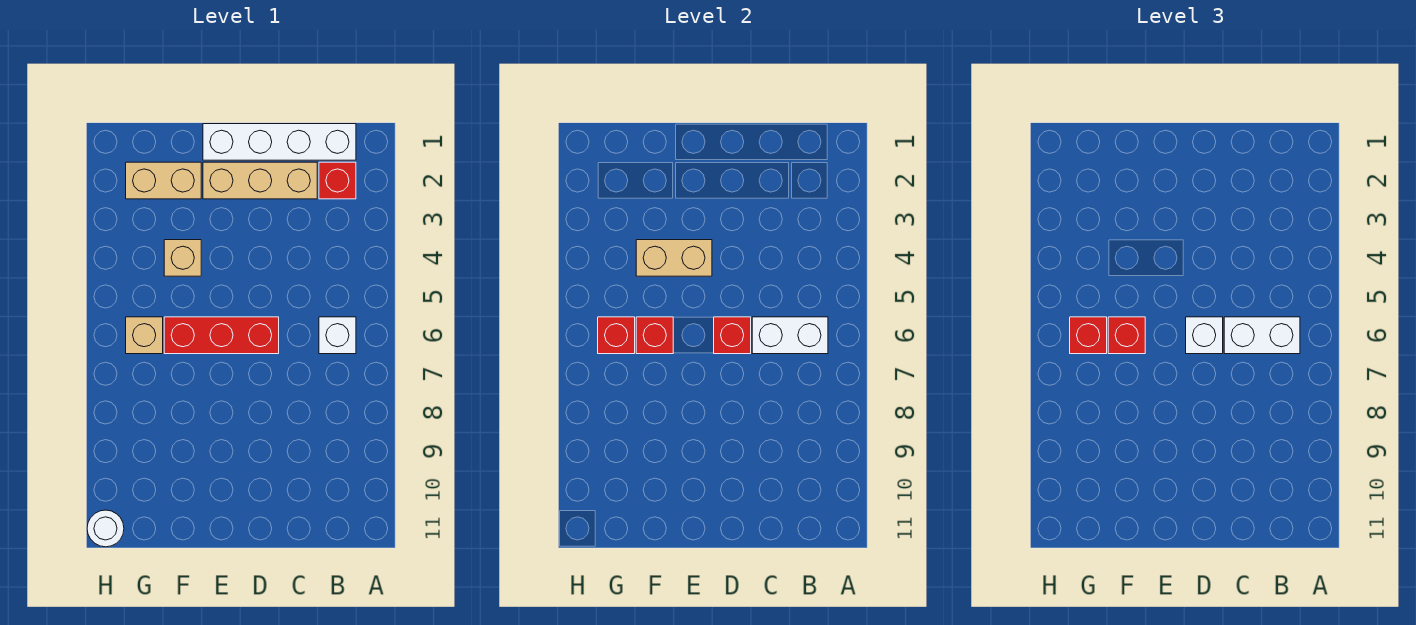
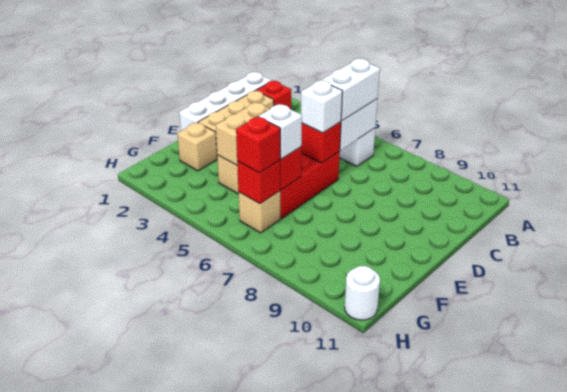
tan 1x2 brick [126,162,201,199] -> tan 1x1 brick [177,122,217,171]
red 1x1 brick [1108,317,1145,354] -> white 1x1 brick [259,104,302,159]

